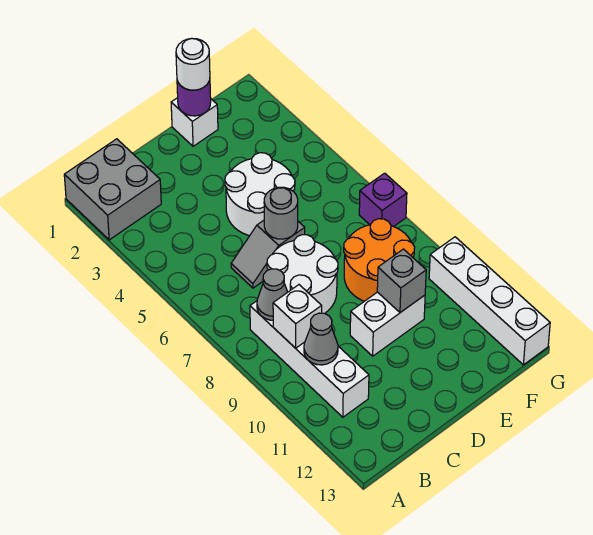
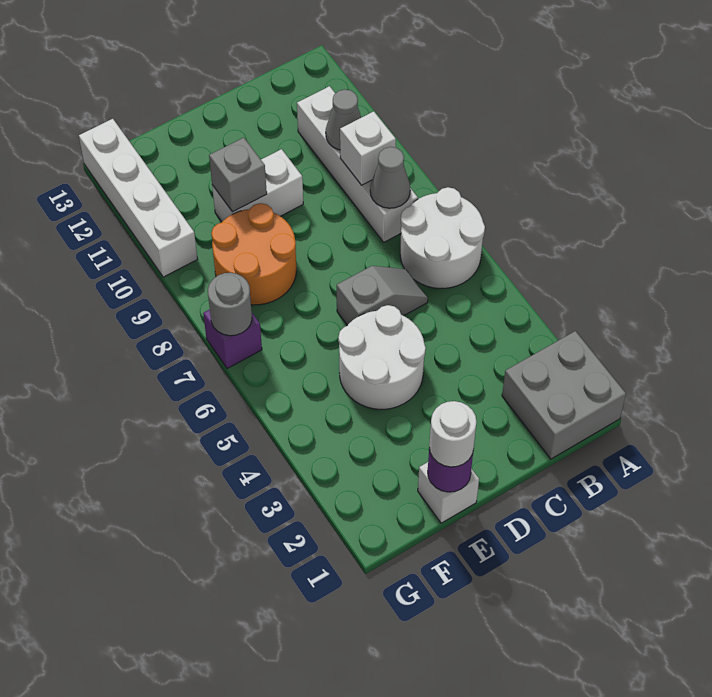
white 2x2 round brick [267,235,338,313] -> white 2x2 round brick moved to [400,187,485,288]
grey 1x1 round brick [264,187,298,239] -> grey 1x1 round brick moved to [208,273,252,336]

